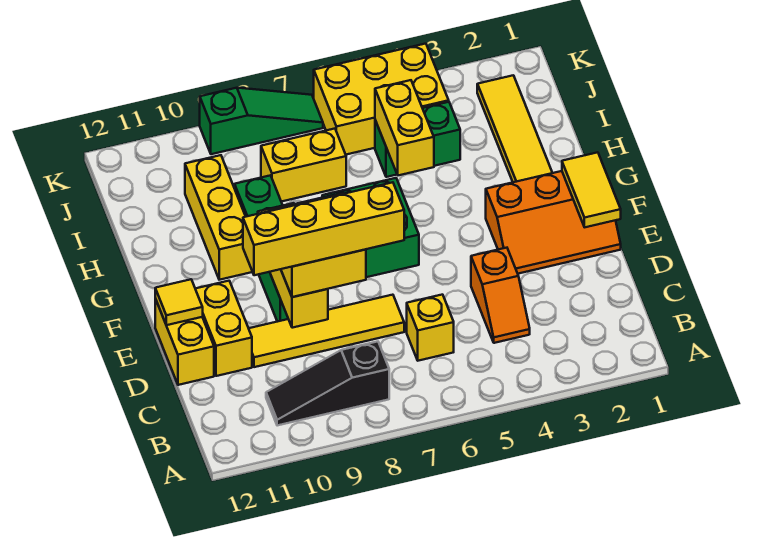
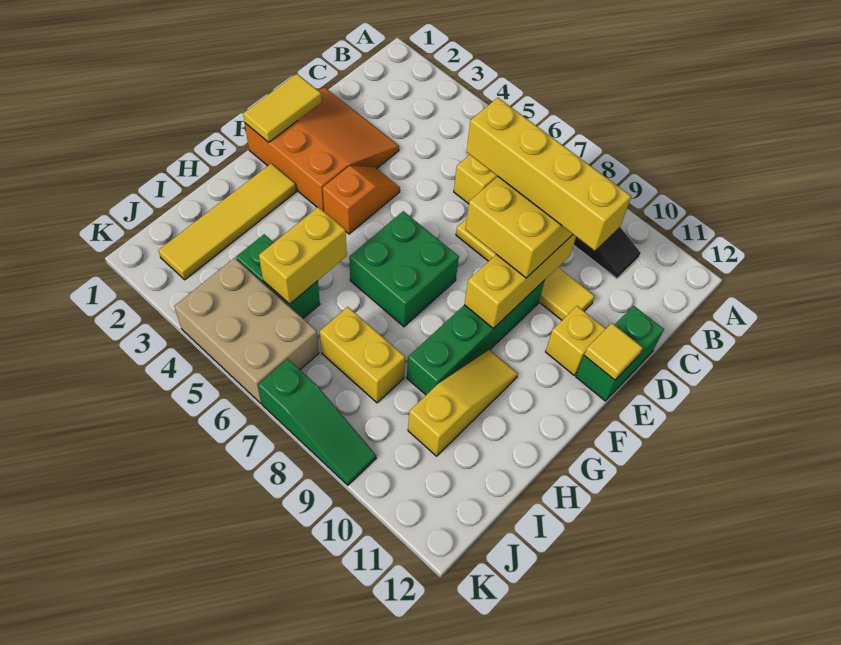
orange 1x2 slope [471,248,530,343] -> orange 1x2 slope moved to [323,166,400,234]
yellow 1x2 brick [195,281,252,376] -> yellow 1x1 brick [546,306,606,375]
yellow 1x2 brick [155,299,214,385] -> green 1x2 brick [576,306,664,401]
orange 2x3 slope [486,171,621,274] -> orange 3x3 slope [245,88,399,211]
yellow 1x3 brick [185,155,252,280] -> yellow 1x3 slope [408,350,518,456]
yellow 2x3 brick [314,44,449,155] -> tan 2x3 brick [174,258,319,404]
green 1x3 slope [200,88,323,154] -> green 1x3 slope turned to [258,359,376,485]

